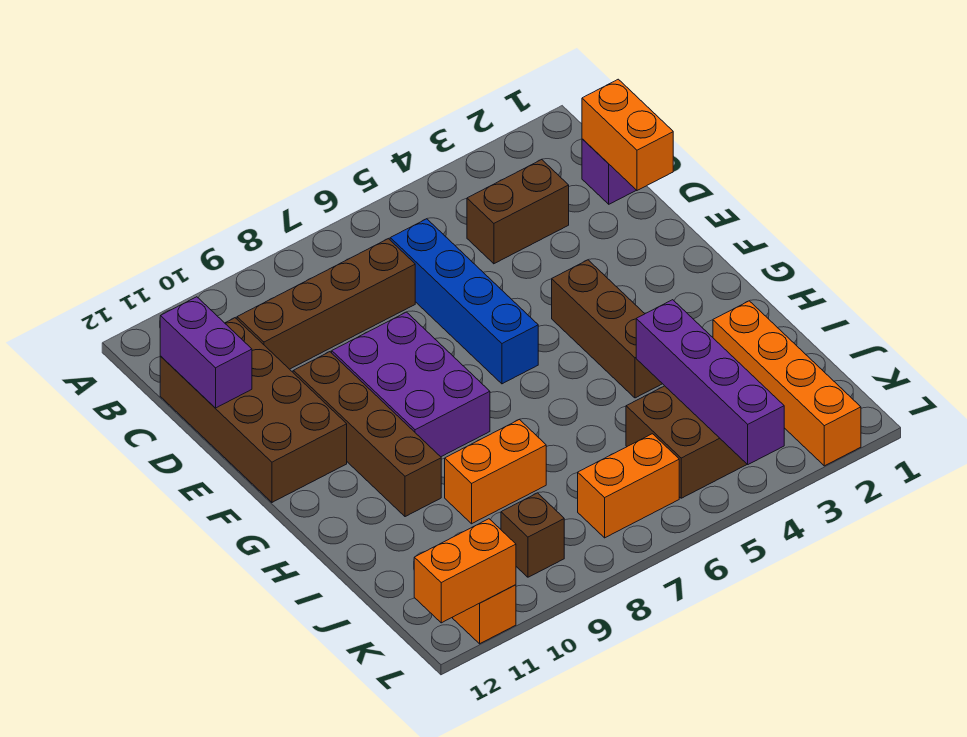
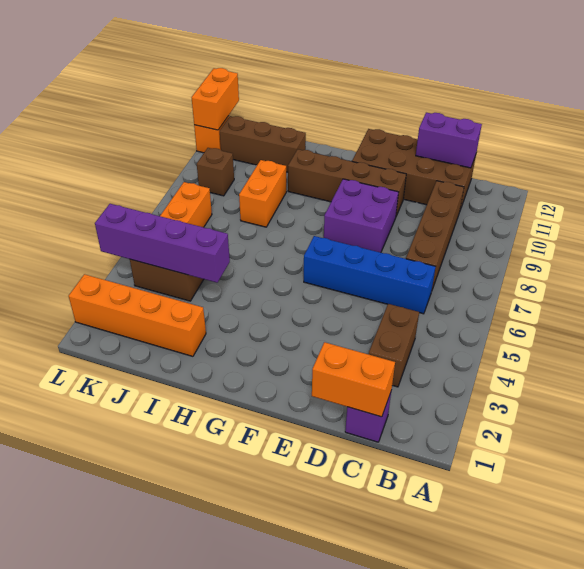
purple 2x3 brick [332,312,490,457] -> purple 2x2 brick [324,179,399,253]
brown 1x3 brick [552,260,662,398] -> brown 1x3 brick moved to [220,116,306,172]

